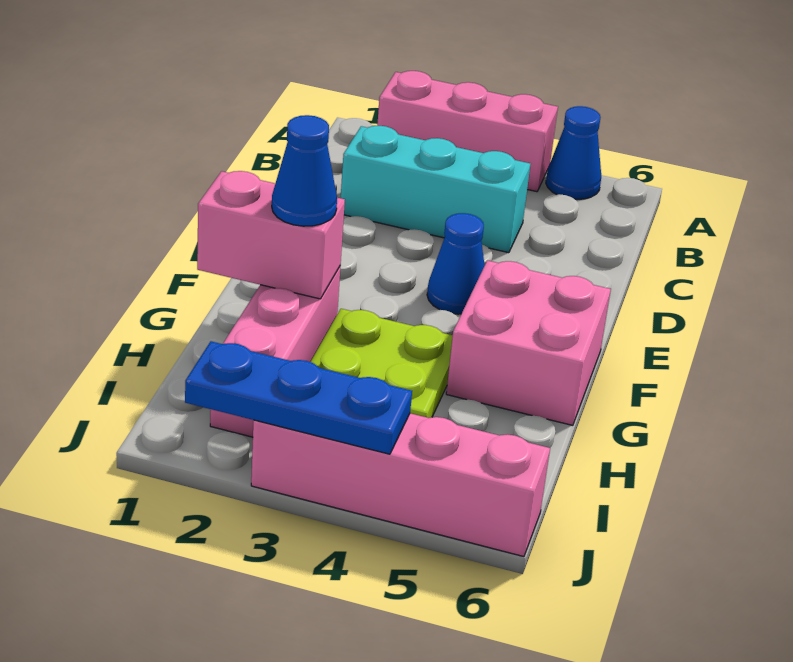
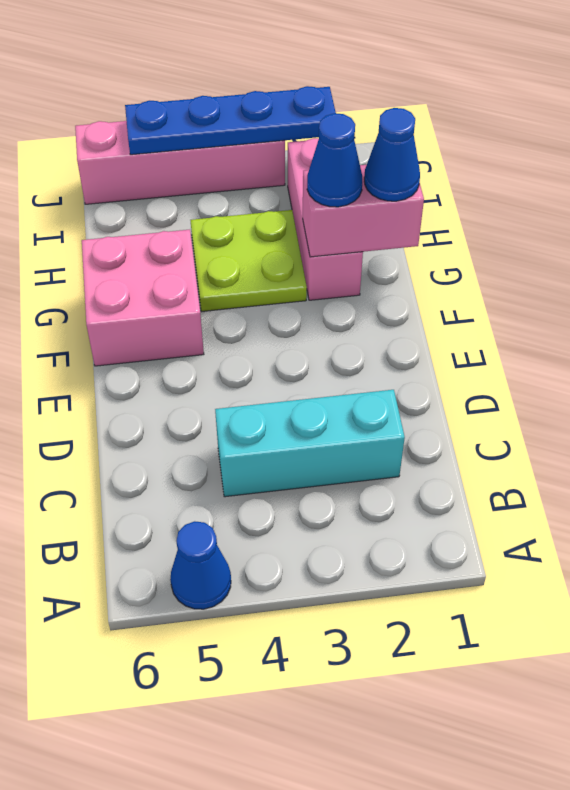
pink 1x3 brick [377,71,558,192] -> none
blue 1x1 cone [427,213,485,314] -> blue 1x1 cone moved to [364,108,420,201]
blue 1x3 plate [185,341,412,454] -> blue 1x4 plate [125,86,336,155]

